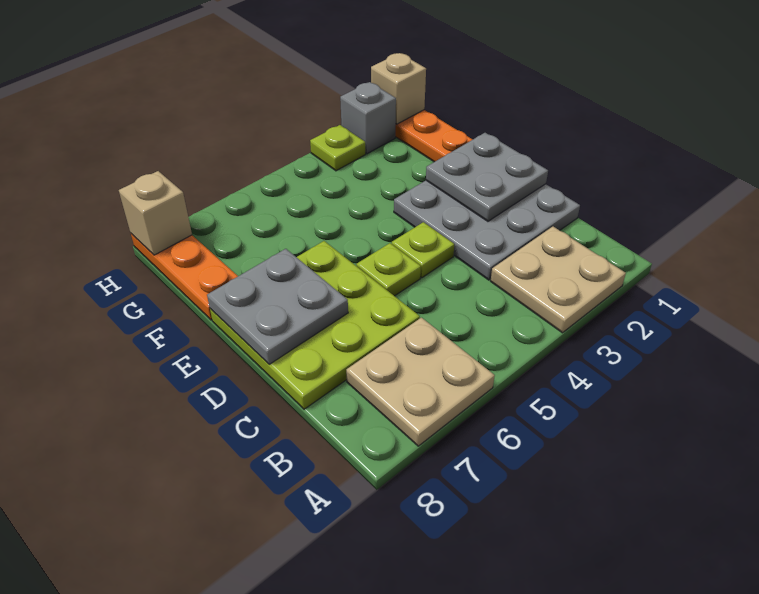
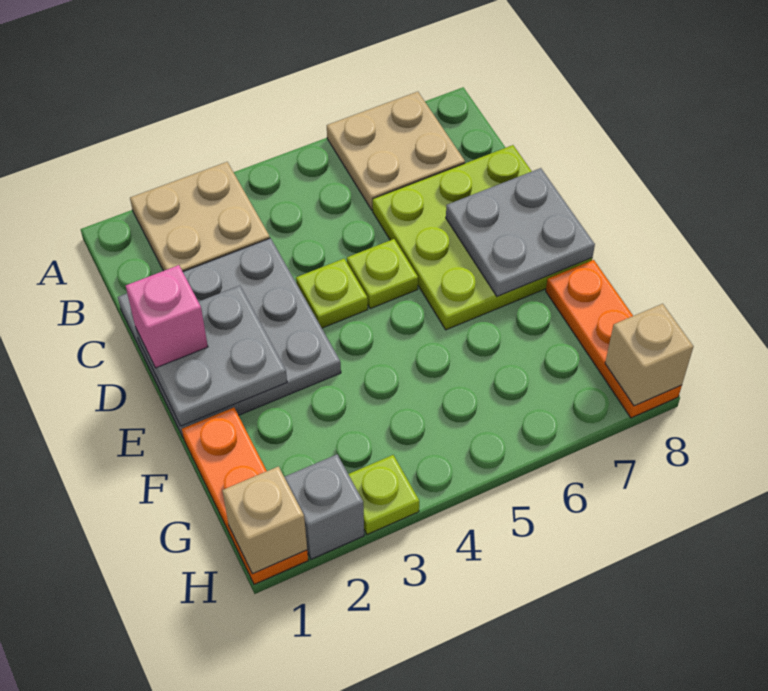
none -> pink 1x1 brick [126,265,208,368]

